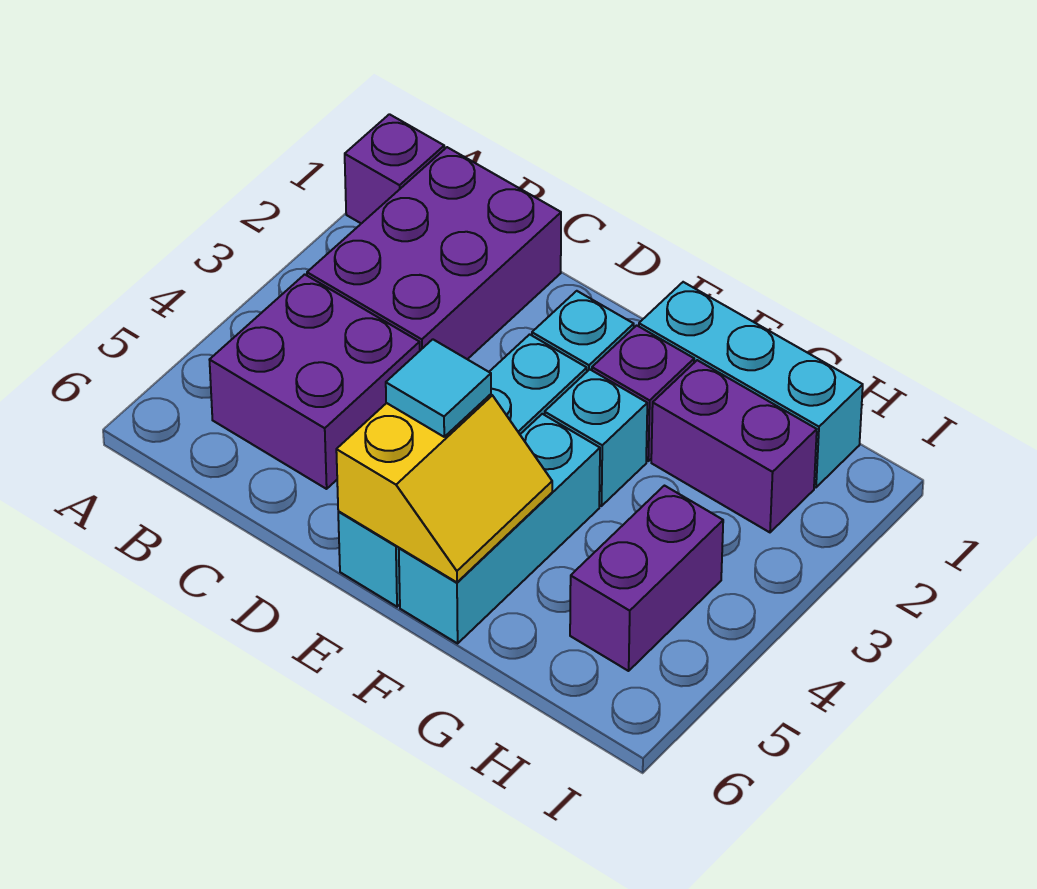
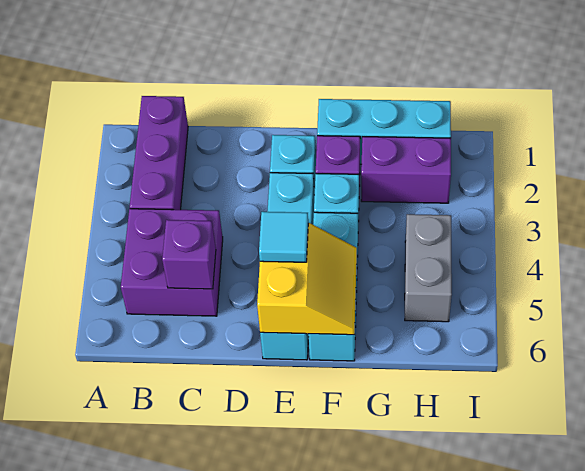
purple 1x1 brick [345,114,444,223] -> purple 1x1 brick moved to [162,220,216,289]
purple 2x3 brick [307,147,561,359] -> purple 1x3 brick [130,96,188,210]
purple 1x2 brick [570,486,723,671] -> grey 1x2 brick [405,214,452,322]

